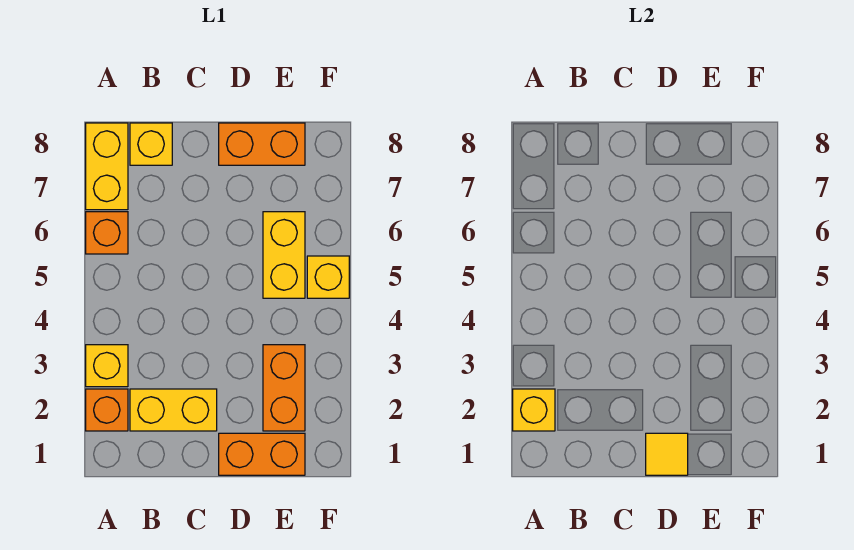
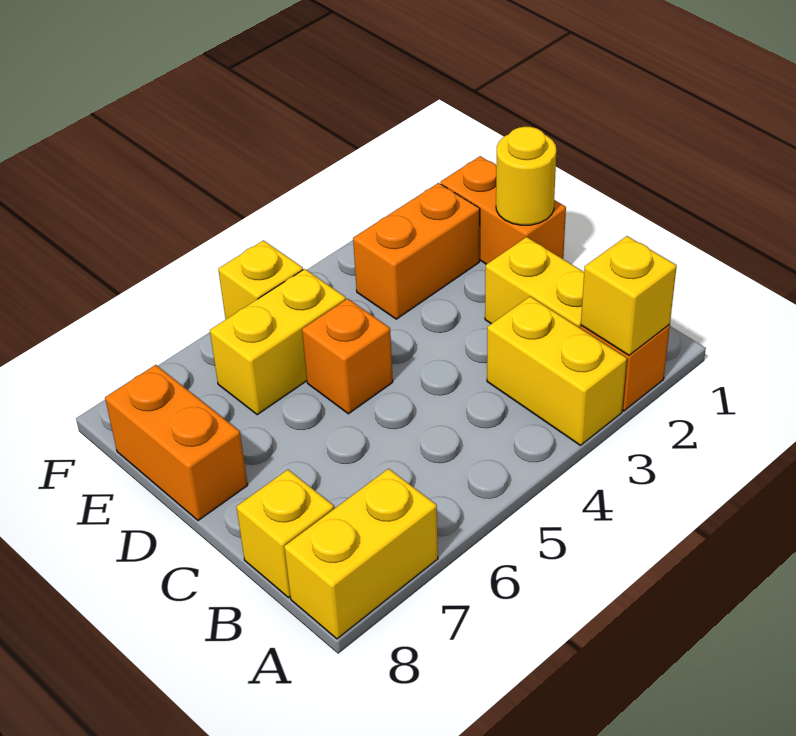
yellow 1x1 brick [86,345,128,387] -> yellow 1x2 brick [487,296,627,445]
orange 1x1 brick [86,212,128,254] -> orange 1x1 brick moved to [302,299,393,414]
yellow 1x1 tile [646,433,688,475] -> yellow 1x1 round brick [496,127,556,225]

